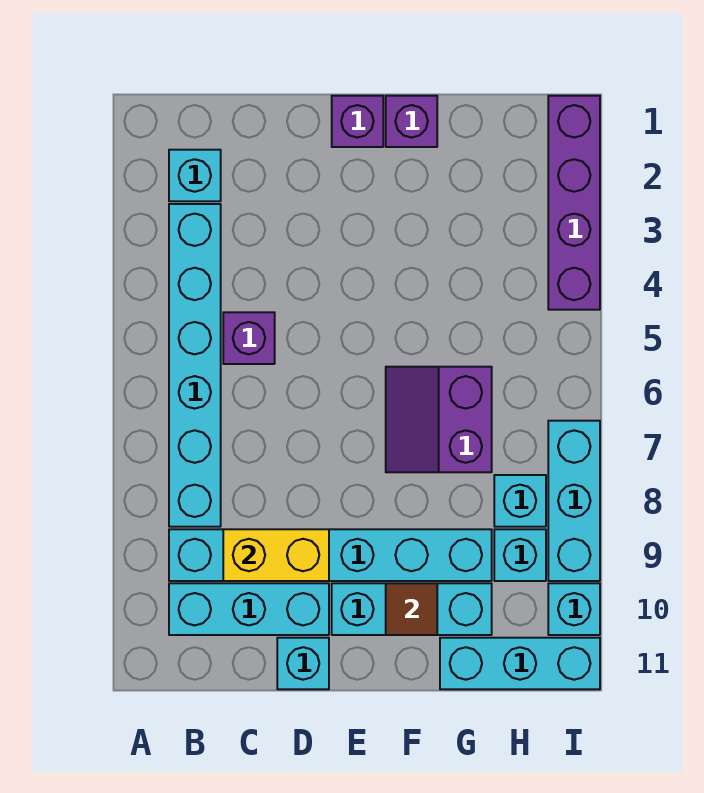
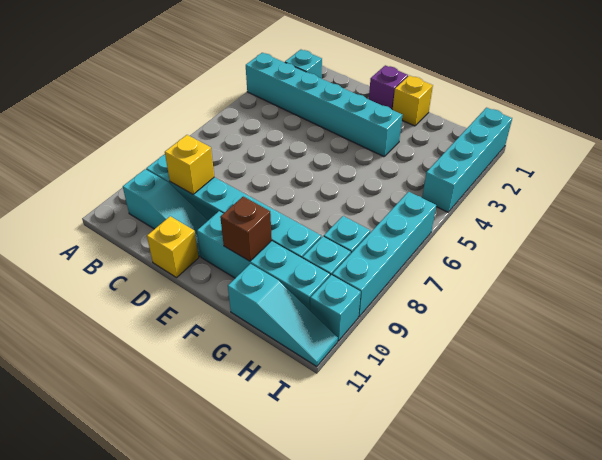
cyan 1x6 brick [169,204,221,527] -> cyan 1x6 brick turned to [246,53,402,157]
cyan 1x3 brick [169,583,329,635] -> cyan 1x3 slope [123,169,208,256]
purple 1x1 brick [223,312,275,364] -> none
yellow 1x2 brick [223,529,329,581] -> yellow 1x1 brick [165,135,214,194]
cyan 1x1 brick [277,638,329,689] -> yellow 1x1 brick [147,216,199,278]
cyan 1x3 brick [332,583,492,635] -> cyan 1x4 brick [197,211,330,310]
purple 1x1 brick [386,96,437,147] -> yellow 1x1 brick [393,75,433,126]
purple 2x2 slope [386,367,492,472] -> none
brown 1x1 tile [386,583,437,635] -> brown 1x1 brick [220,197,272,261]
cyan 1x3 brick [440,638,600,689] -> cyan 1x3 slope [228,264,338,366]
purple 1x4 brick [548,96,600,310] -> cyan 1x4 brick [422,108,512,212]
cyan 1x3 brick [548,421,600,581] -> cyan 1x4 brick [332,192,436,317]

